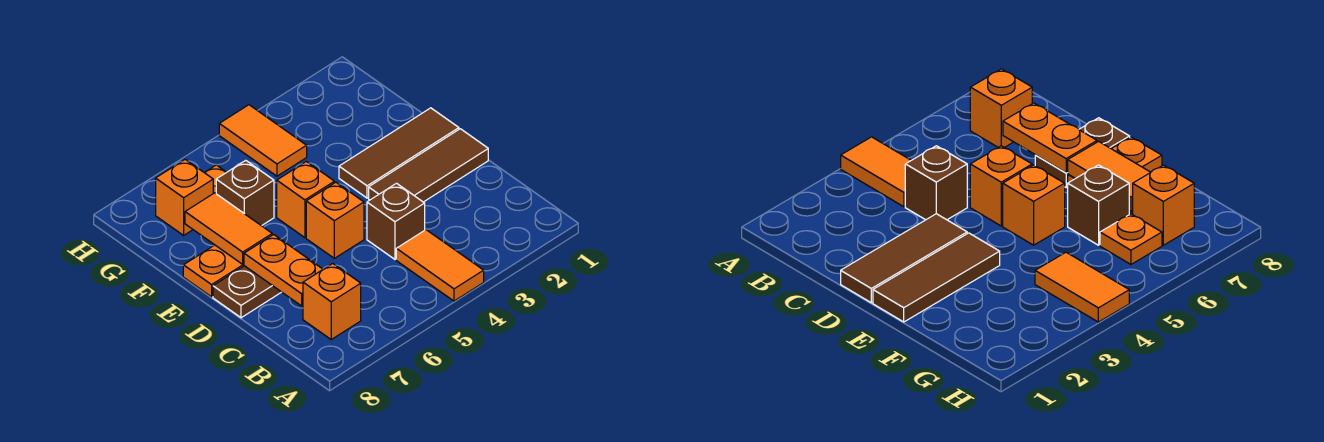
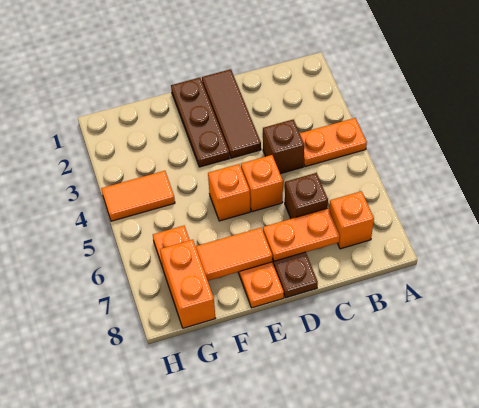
orange 1x2 tile [396,230,484,301] -> orange 1x2 plate [300,118,367,167]
brown 1x3 tile [339,108,459,198] -> brown 1x3 plate [171,78,230,167]
brown 1x1 brick [216,160,274,226] -> brown 1x1 brick moved to [285,173,328,219]
orange 1x1 brick [156,159,213,235] -> orange 1x2 brick [160,240,215,328]

